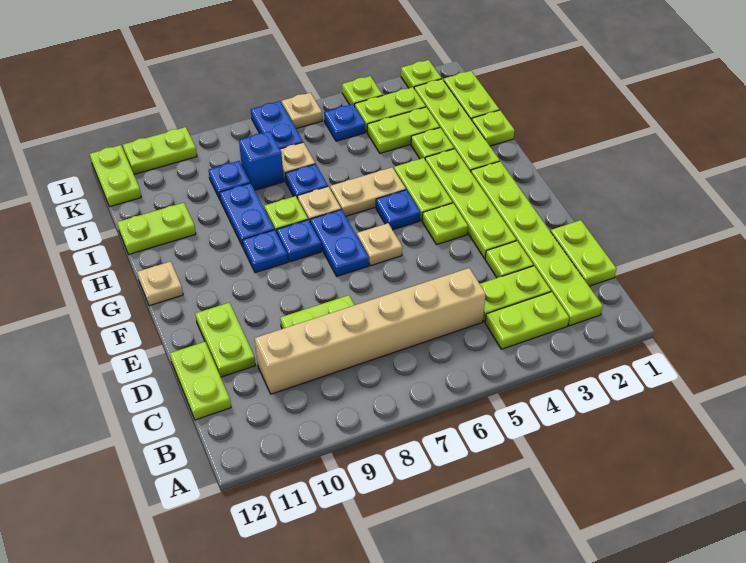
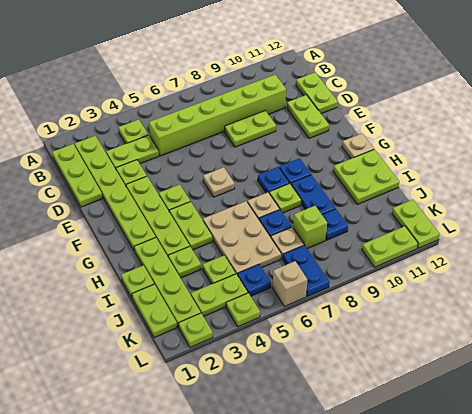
lime 1x2 plate [485,292,569,349] -> lime 1x1 plate [118,120,148,144]
lime 1x2 plate [551,220,616,286] -> lime 1x3 plate [52,144,102,207]
tan 1x6 brick [255,268,486,394] -> lime 1x6 brick [149,75,286,156]
blue 1x2 plate [310,210,369,276] -> none
blue 1x1 plate [376,190,420,230] -> none
tan 1x2 plate [330,167,406,216] -> tan 2x3 plate [203,201,281,275]
lime 1x2 plate [117,203,196,254] -> lime 2x2 plate [333,149,399,204]
lime 1x2 plate [367,107,440,153] -> lime 1x1 plate [203,255,236,284]
blue 1x1 brick [239,131,284,190] -> lime 1x1 brick [293,206,327,248]
tan 1x1 plate [282,93,322,129] -> tan 1x1 brick [273,261,307,306]

